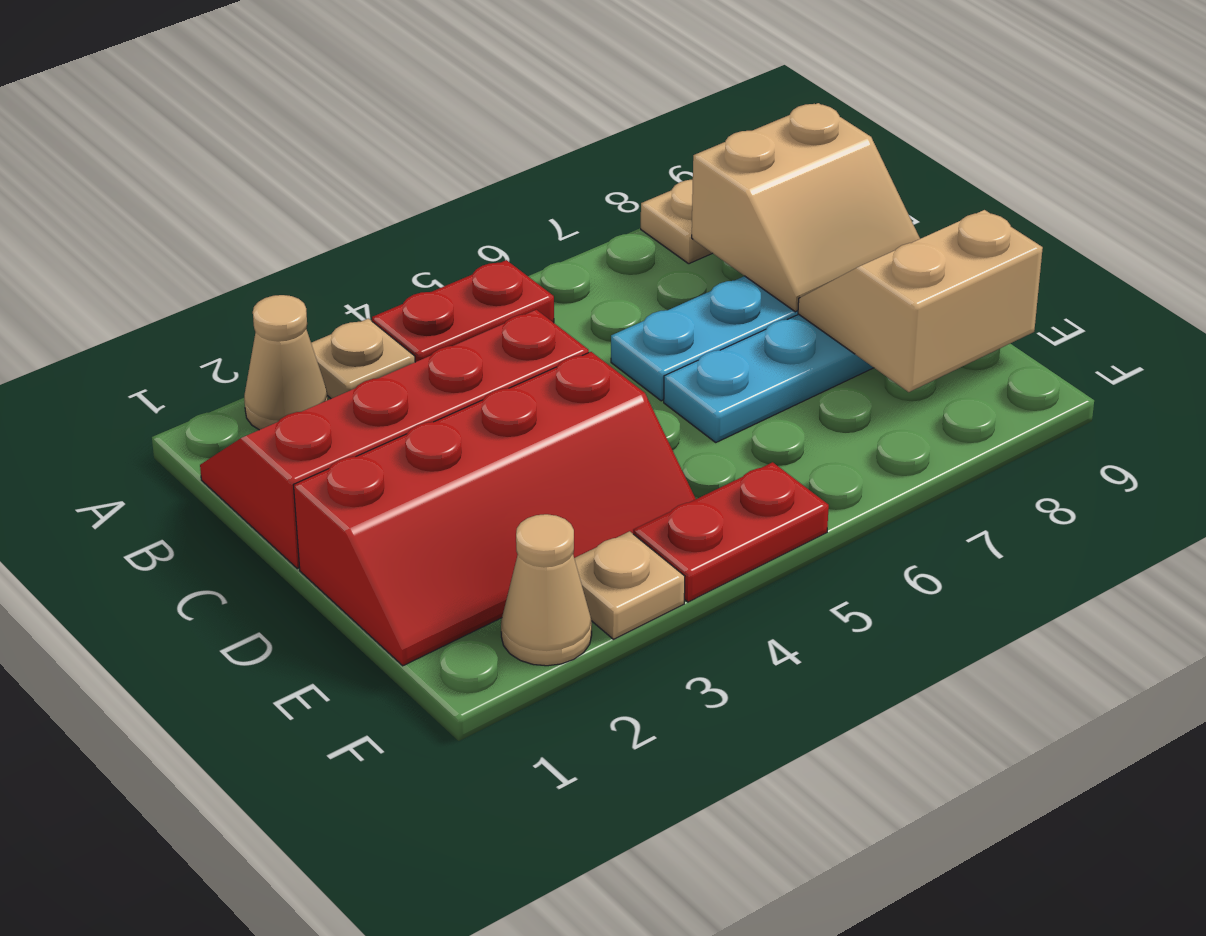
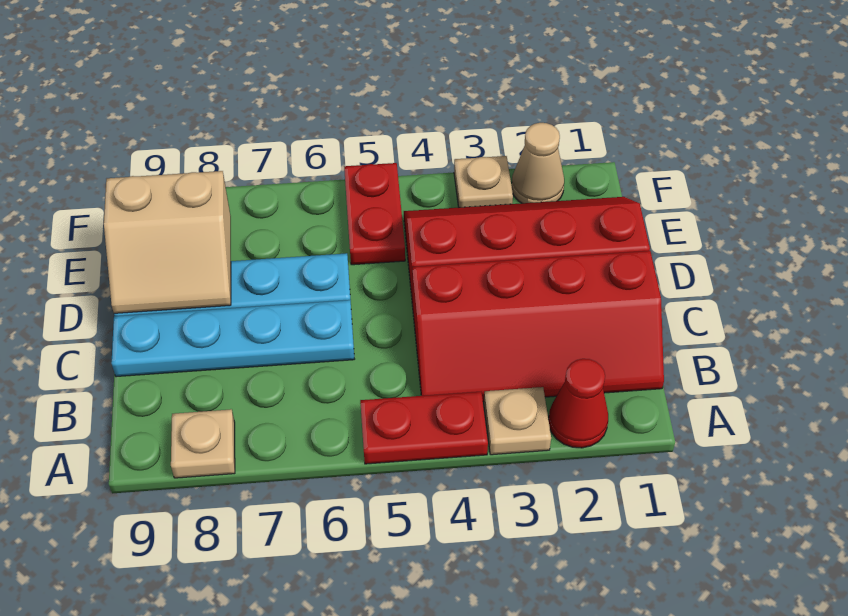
tan 1x1 cone [244,295,328,430] -> red 1x1 cone [549,359,608,448]
tan 2x2 slope [692,103,920,312] -> none
red 1x2 plate [633,462,829,602] -> red 1x2 plate turned to [344,163,405,265]

